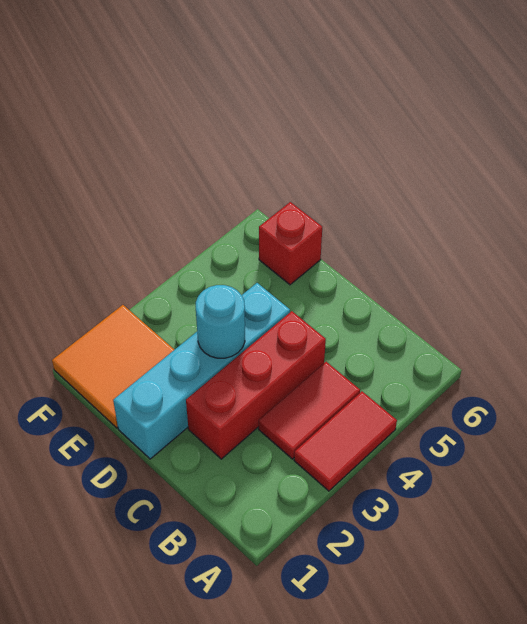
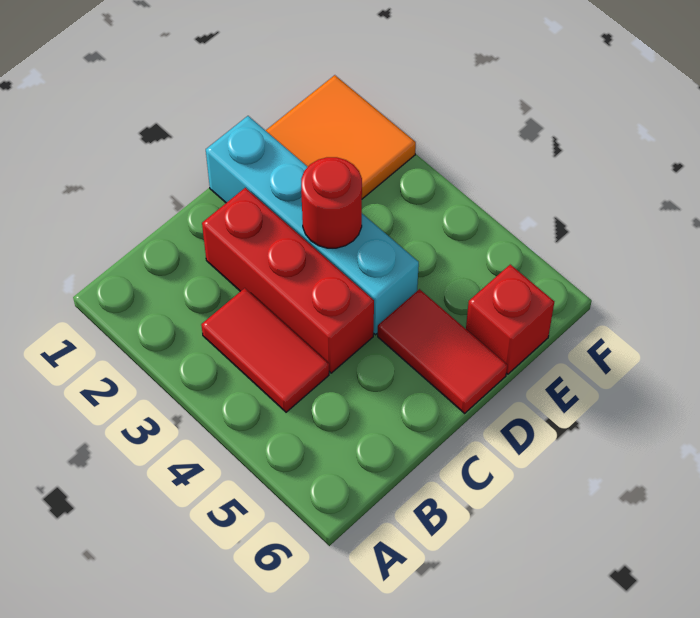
red 1x2 tile [294,391,397,491] -> red 1x2 tile moved to [378,289,507,413]
cyan 1x1 round brick [196,285,245,358] -> red 1x1 round brick [301,157,362,248]

